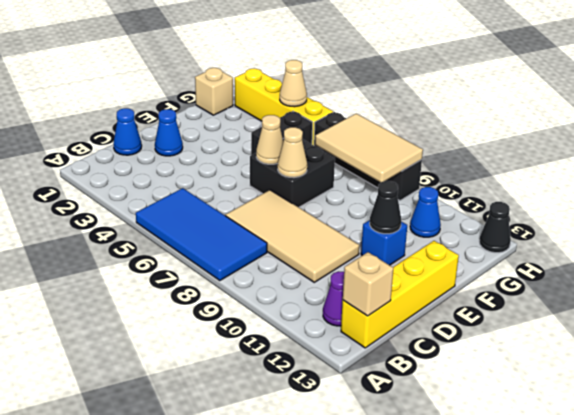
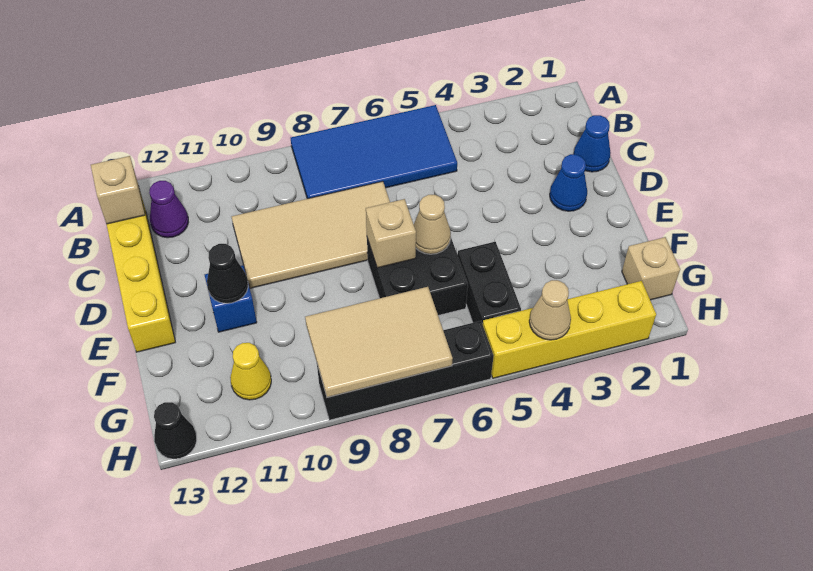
tan 1x1 cone [278,127,307,178] -> tan 1x1 brick [366,199,416,268]
blue 1x1 cone [410,187,441,237] -> yellow 1x1 cone [230,343,271,400]

